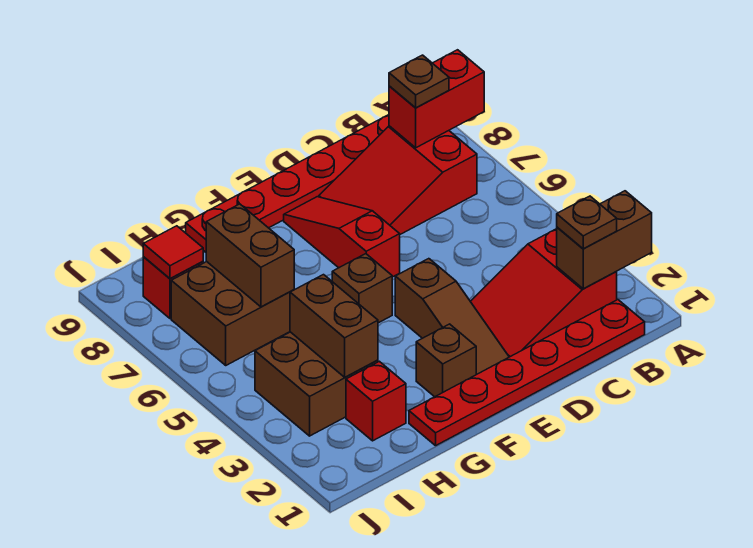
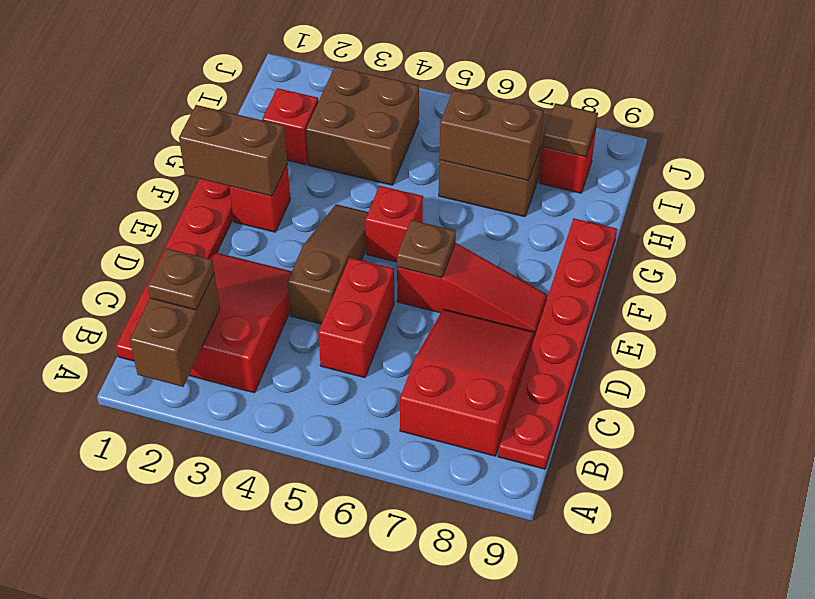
red 1x2 brick [389,50,484,148] -> red 1x2 brick moved to [318,258,394,378]
brown 1x1 plate [389,55,449,108] -> brown 1x1 plate moved to [397,220,456,278]
brown 1x3 slope [395,259,509,374] -> brown 1x3 slope turned to [287,204,368,324]
brown 1x1 brick [416,324,476,397] -> red 1x1 brick [229,165,290,232]
brown 1x1 brick [332,254,392,323] -> red 1x1 brick [365,186,423,262]
brown 1x2 brick [290,275,378,377] -> brown 1x2 brick moved to [179,105,287,196]
red 1x1 tile [143,226,203,279] -> brown 1x1 tile [543,103,598,157]

